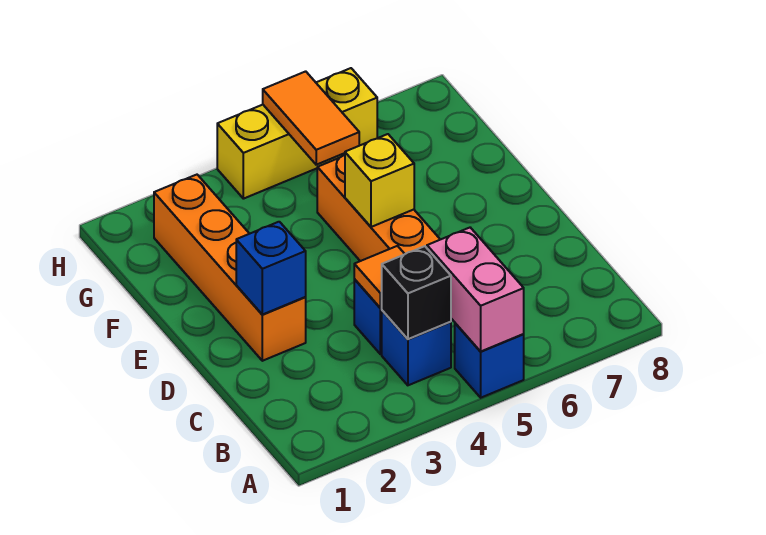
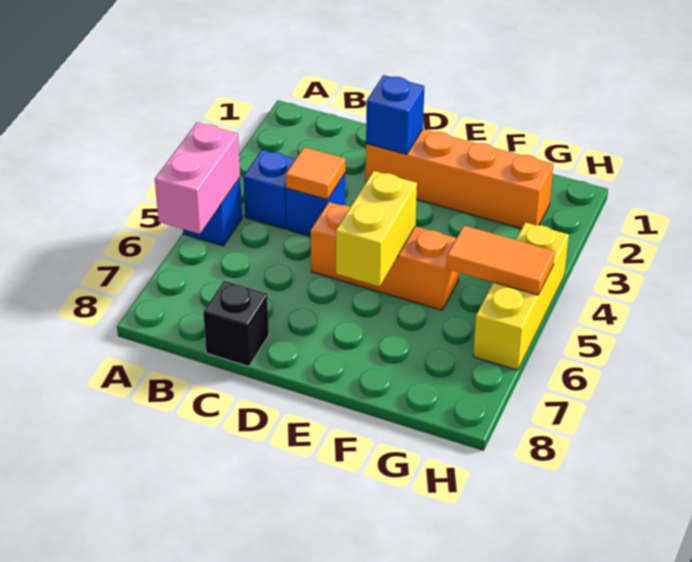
pink 1x2 brick [427,228,524,352] -> pink 1x2 brick turned to [155,122,240,234]
black 1x1 brick [382,246,451,339] -> black 1x1 brick moved to [203,281,269,366]
yellow 1x1 brick [345,134,414,227] -> yellow 1x2 brick [336,171,417,287]

